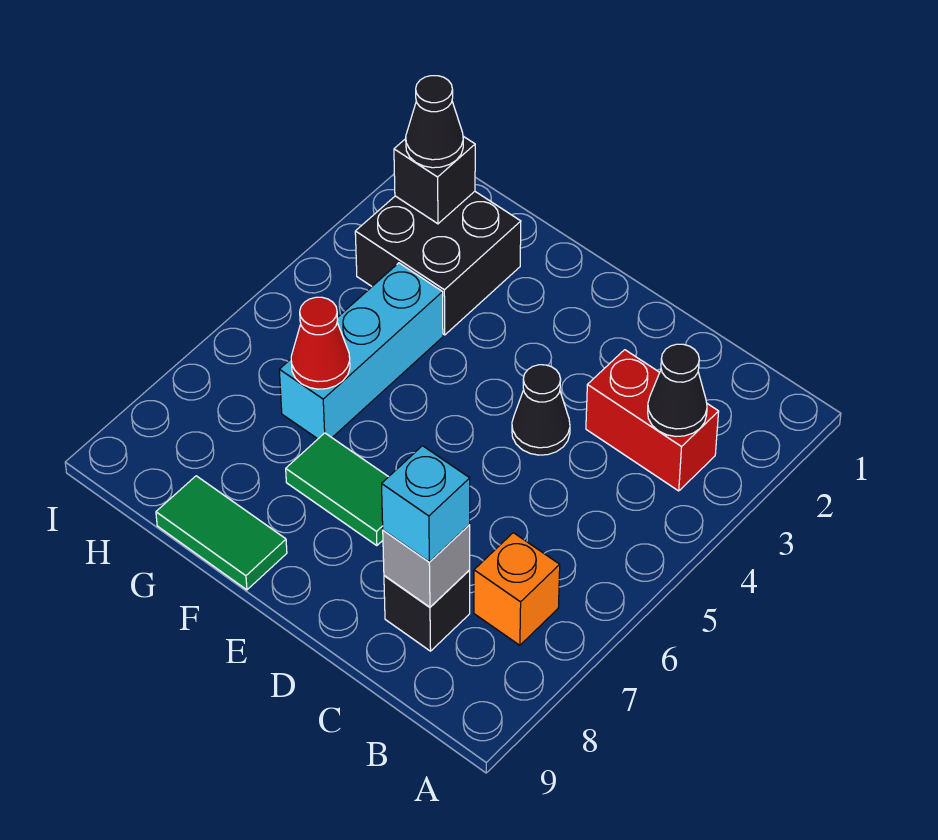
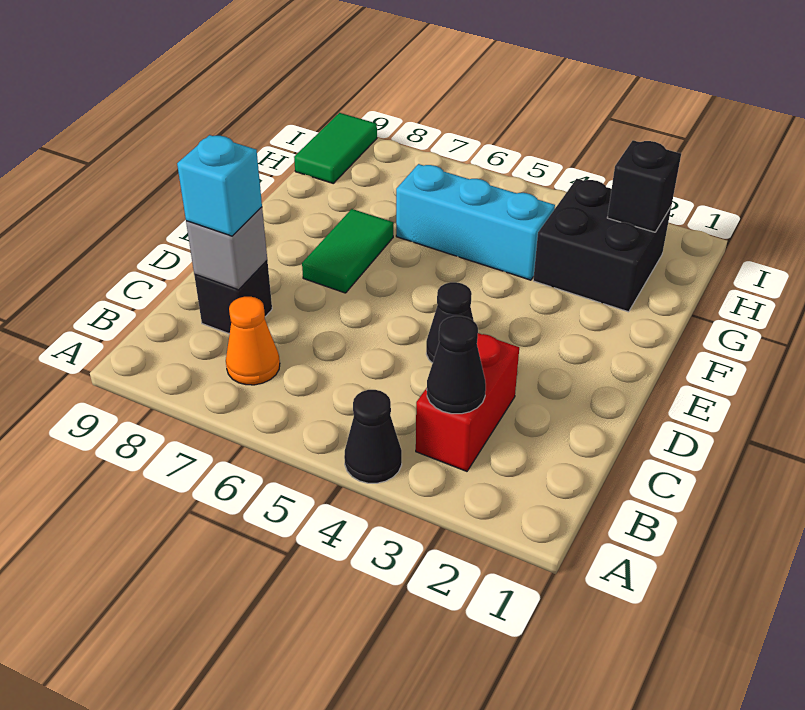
orange 1x1 brick [474,533,560,645] -> orange 1x1 cone [226,297,280,385]
green 1x2 tile [156,476,287,590] -> green 1x2 tile moved to [294,113,377,183]
red 1x1 cone [291,297,350,389] -> none
black 1x1 cone [406,76,463,168] -> black 1x1 cone moved to [344,390,402,483]

